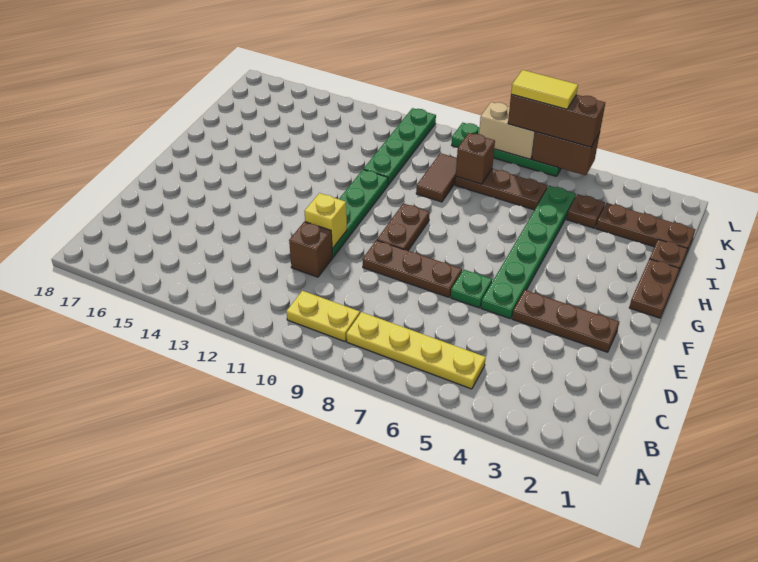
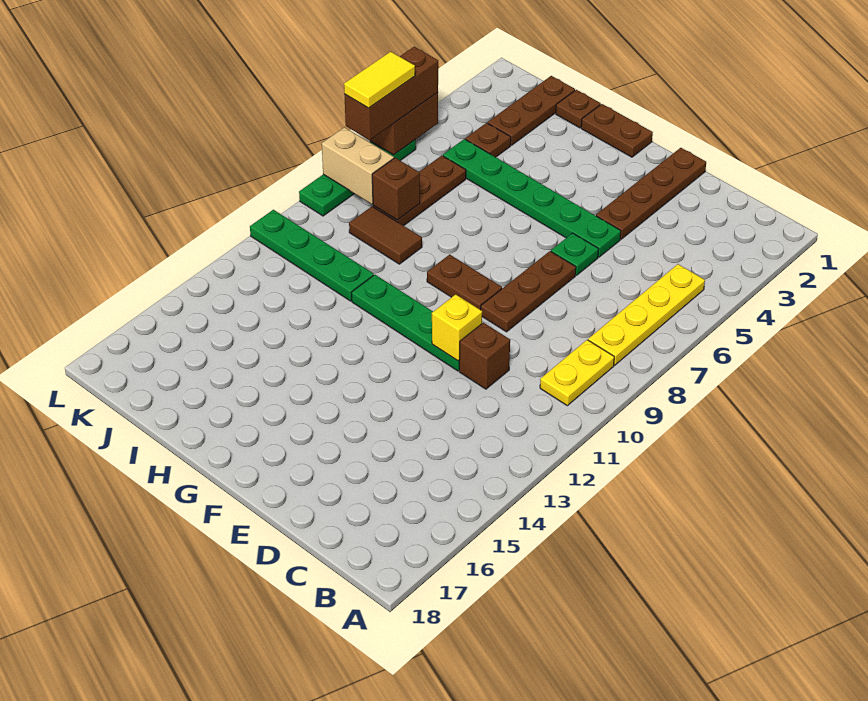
brown 1x3 plate [512,290,619,352] -> brown 1x4 plate [596,148,706,239]
tan 1x2 brick [479,102,535,159] -> tan 1x2 brick turned to [322,127,394,204]

